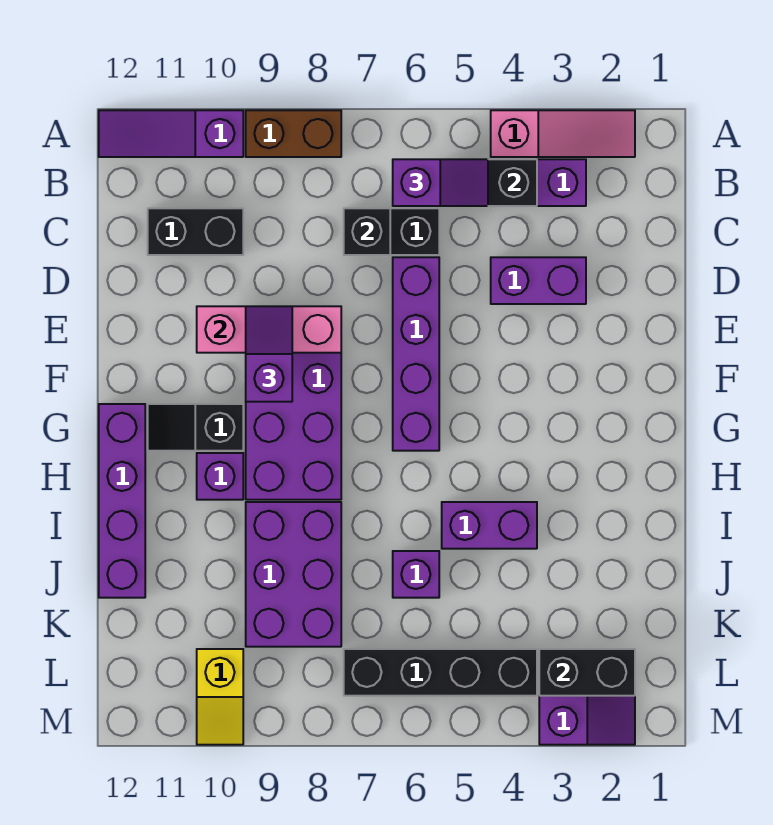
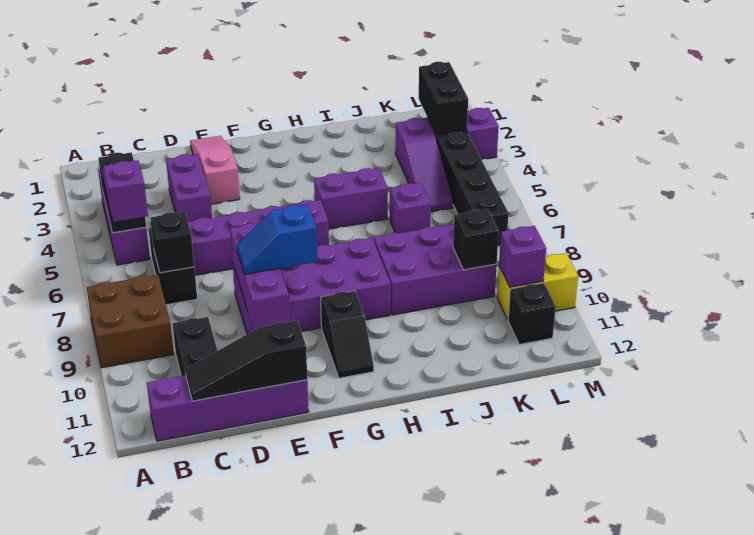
pink 1x3 slope [491,110,635,157] -> pink 1x3 slope moved to [190,136,240,204]
brown 1x2 brick [246,110,341,157] -> brown 2x2 brick [86,275,174,368]
purple 1x3 slope [99,110,243,157] -> purple 1x3 slope moved to [395,118,453,212]
none -> black 1x3 slope [185,321,307,401]
pink 1x3 brick [197,306,341,353] -> purple 1x3 brick [230,223,290,330]
purple 1x2 slope [246,306,292,402] -> blue 1x2 slope [237,205,317,274]
purple 1x4 brick [99,404,145,598] -> purple 1x4 brick moved to [147,375,309,441]
purple 1x1 brick [197,453,243,500] -> purple 1x1 brick moved to [499,226,546,287]
purple 1x2 brick [442,502,537,549] -> purple 1x2 brick turned to [314,168,388,229]
none -> black 1x1 brick [453,209,499,270]
yellow 1x2 slope [197,649,243,745] -> yellow 1x2 brick [497,253,578,320]
none -> black 1x1 brick [508,283,556,344]

